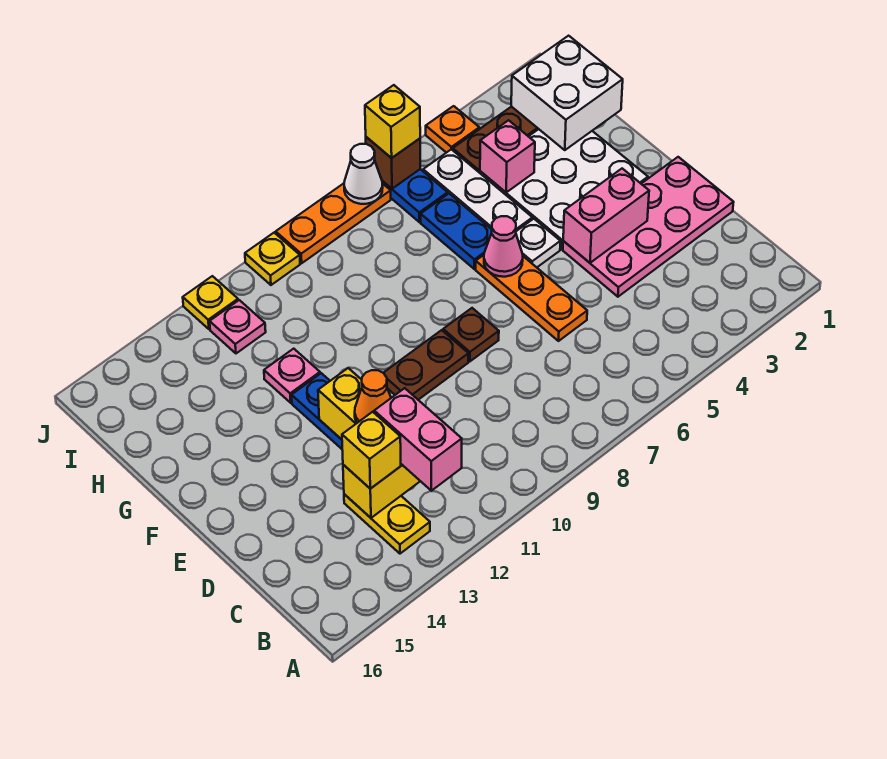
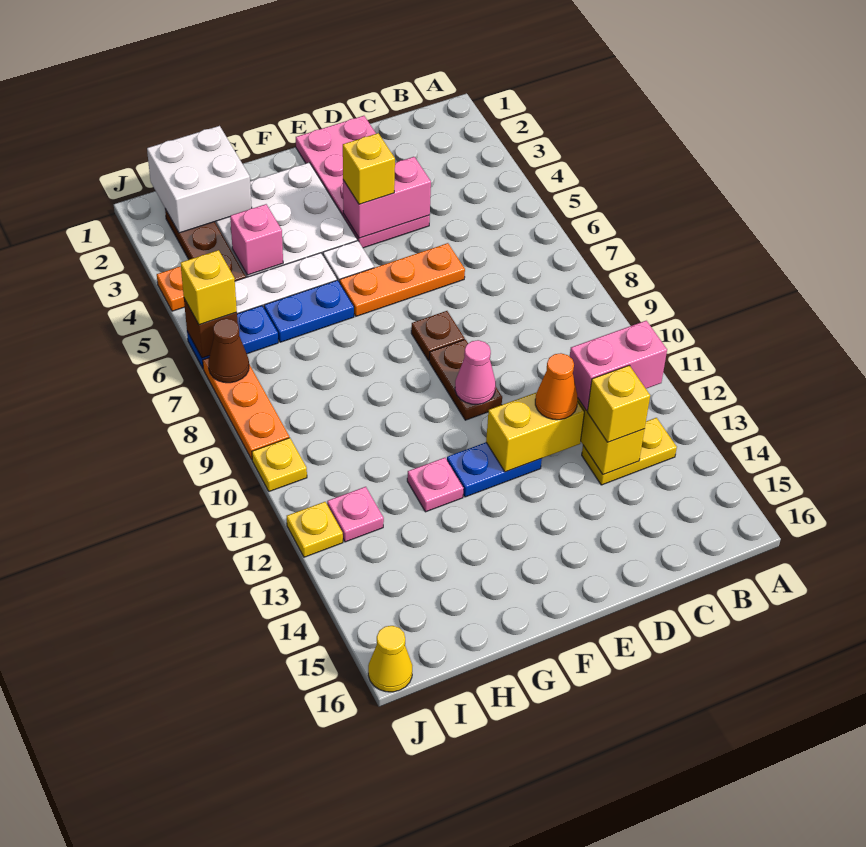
pink 1x2 brick [563,169,649,263] -> pink 1x2 brick turned to [343,157,431,238]
none -> yellow 1x1 brick [343,133,395,204]
pink 1x1 cone [484,216,523,277] -> pink 1x1 cone moved to [455,340,496,404]
white 1x1 cone [344,144,383,204] -> brown 1x1 cone [208,319,249,383]
none -> yellow 1x1 cone [368,626,412,692]

